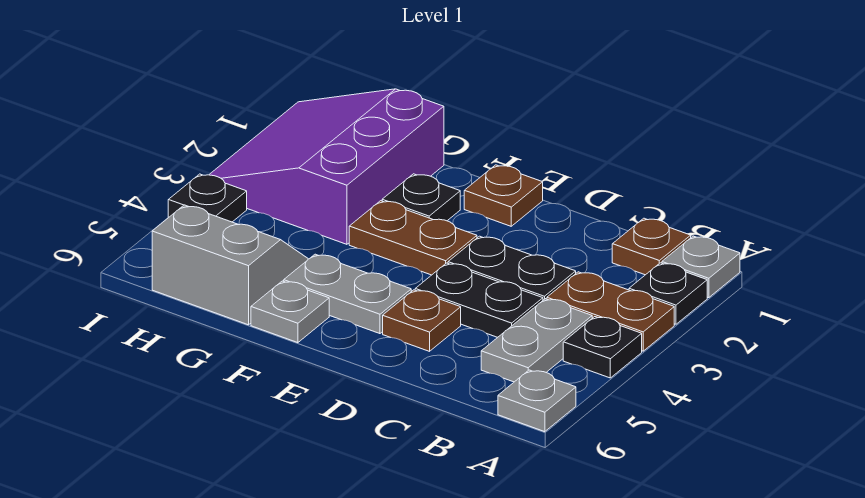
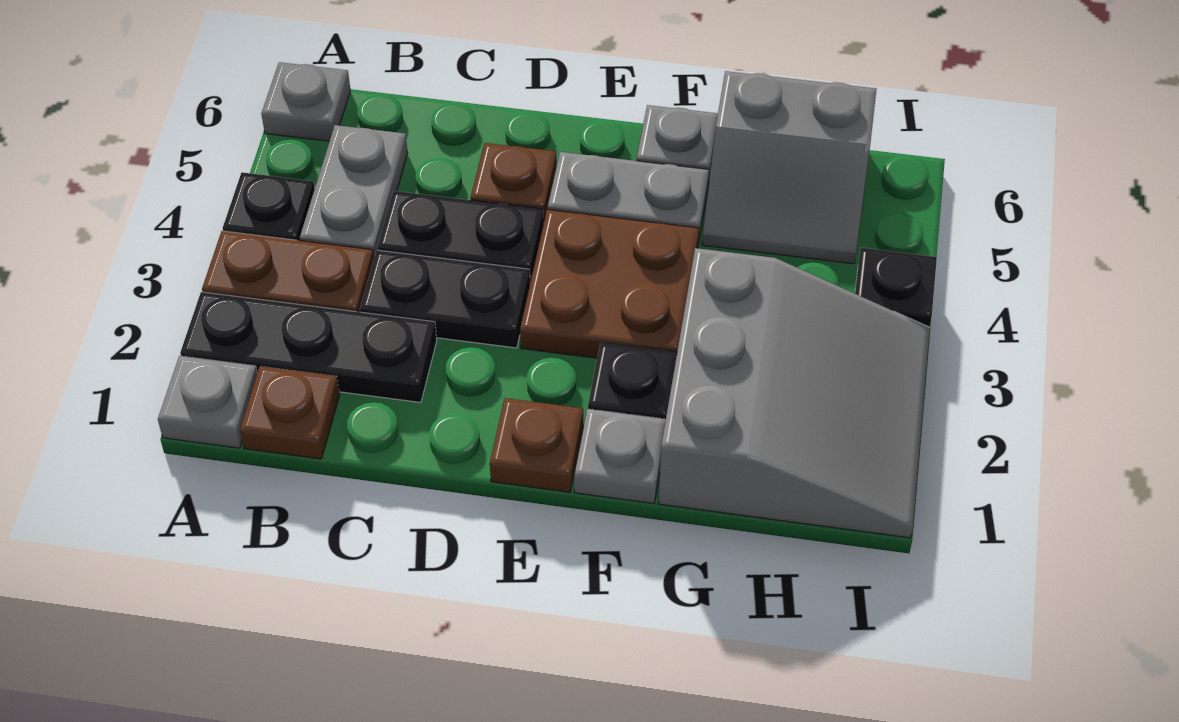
black 1x1 plate [629,263,707,324] -> black 1x3 plate [180,292,437,402]
brown 1x2 plate [349,201,477,275] -> brown 2x2 plate [520,209,699,358]
none -> grey 1x1 plate [574,409,666,504]
purple 3x3 slope [209,89,444,244] -> grey 3x3 slope [659,248,930,538]

